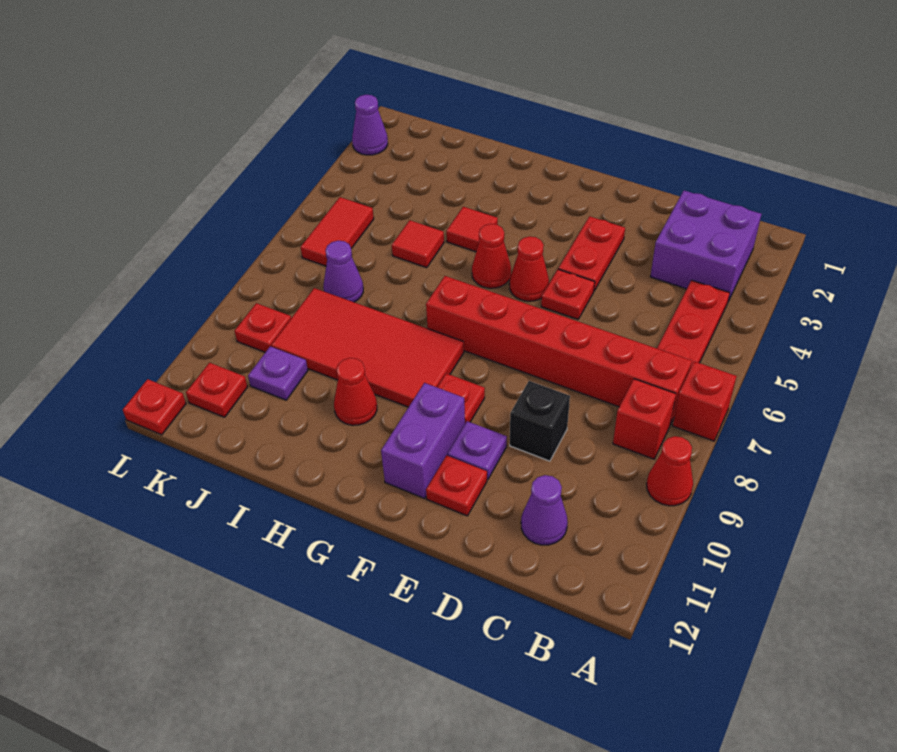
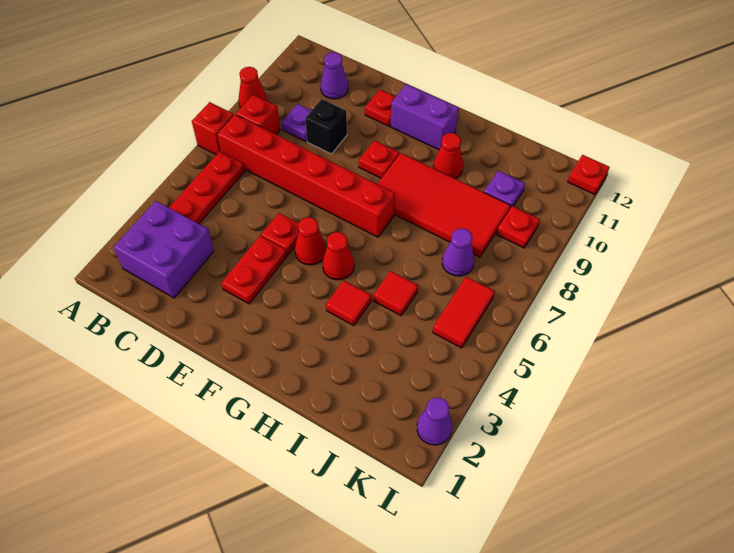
purple 1x1 plate [447,421,507,480] -> purple 1x1 plate moved to [281,104,312,141]
purple 1x2 brick [381,383,465,498] -> purple 1x2 brick turned to [391,84,459,150]
red 1x1 plate [186,363,247,417] -> none

